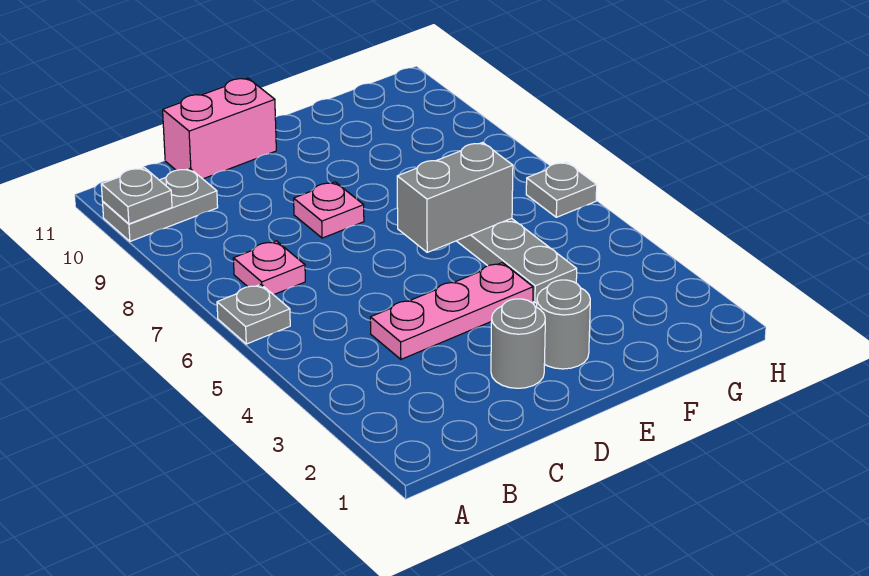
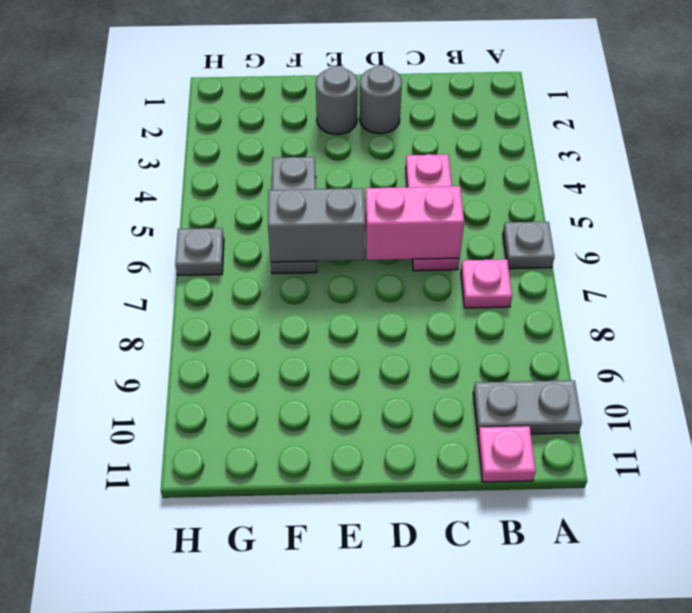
grey 1x1 plate [101,168,172,224] -> none
pink 1x3 plate [370,263,533,359] -> pink 1x3 plate turned to [406,154,459,271]
pink 1x2 brick [163,78,276,179] -> pink 1x2 brick moved to [365,186,464,260]
pink 1x1 plate [294,182,364,238] -> pink 1x1 plate moved to [478,426,536,482]

